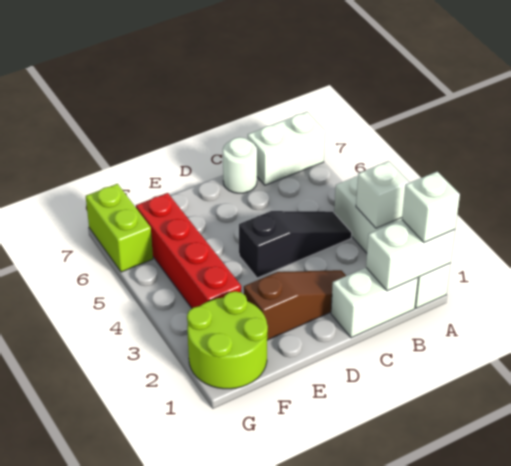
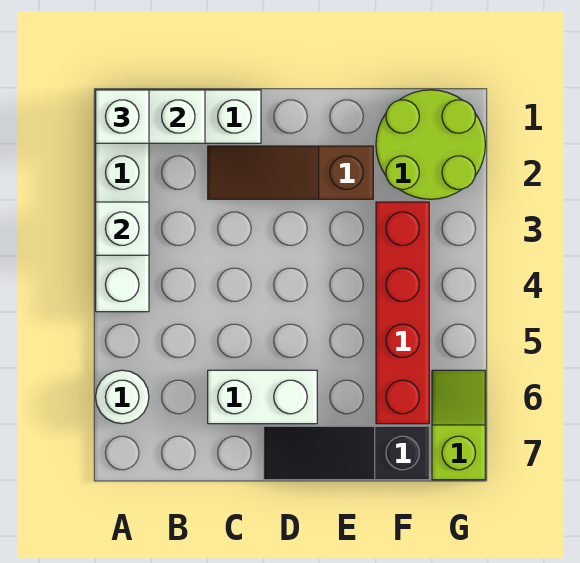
white 1x2 brick [248,112,325,185] -> white 1x2 brick moved to [208,370,317,424]
black 1x3 slope [239,211,352,278] -> black 1x3 slope moved to [264,426,429,480]
white 1x1 round brick [223,137,257,193] -> white 1x1 round brick moved to [96,370,149,424]
lime 1x2 brick [86,184,153,272] -> lime 1x2 slope [432,370,485,480]

